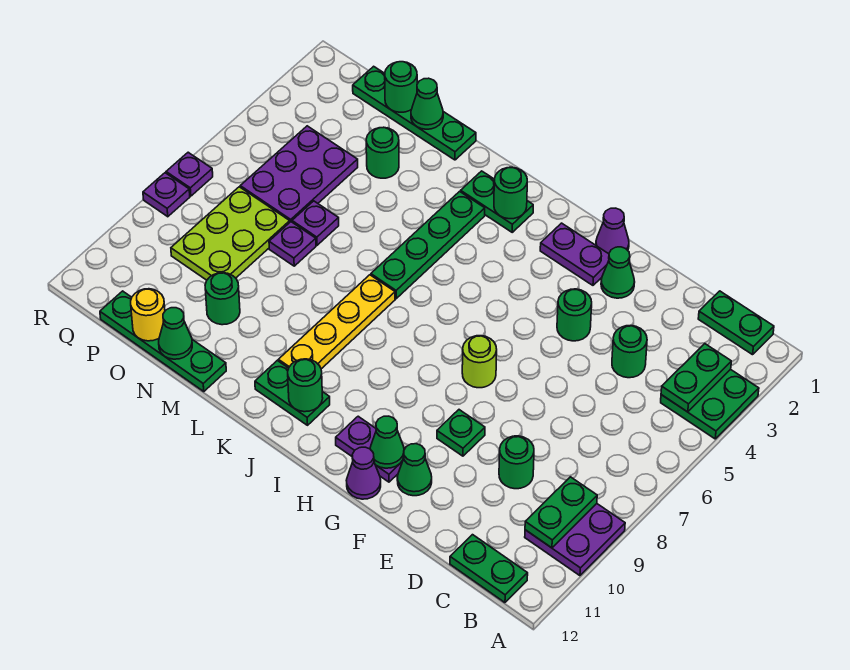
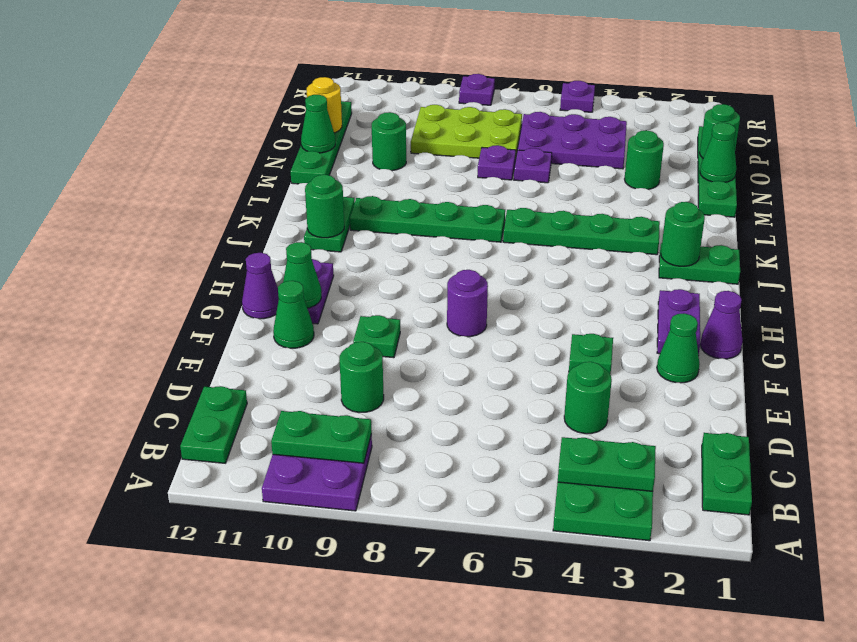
green 1x1 round brick [557,289,592,341] -> green 1x1 plate [569,334,613,375]
lime 1x1 round brick [462,336,497,388] -> purple 1x1 round brick [447,270,488,337]
green 1x2 plate [461,171,533,232] -> green 1x2 plate turned to [659,243,740,284]
yellow 1x4 plate [278,275,395,369] -> green 1x4 plate [350,196,505,242]
purple 1x1 plate [166,152,213,196] -> purple 1x1 plate moved to [560,81,595,112]

